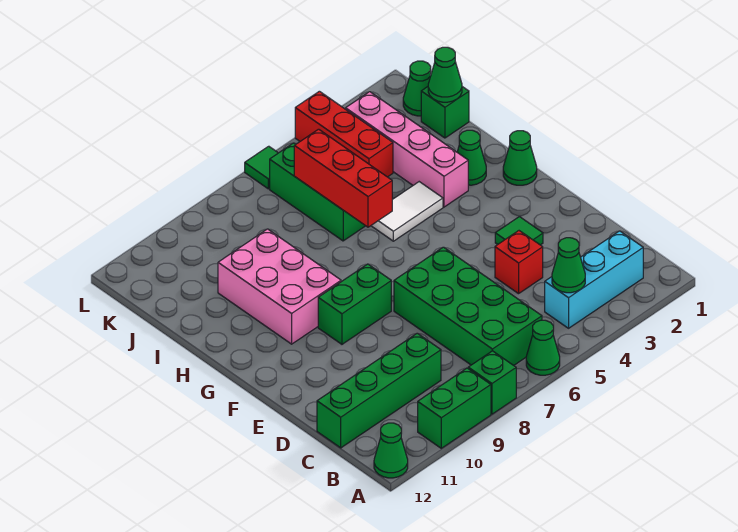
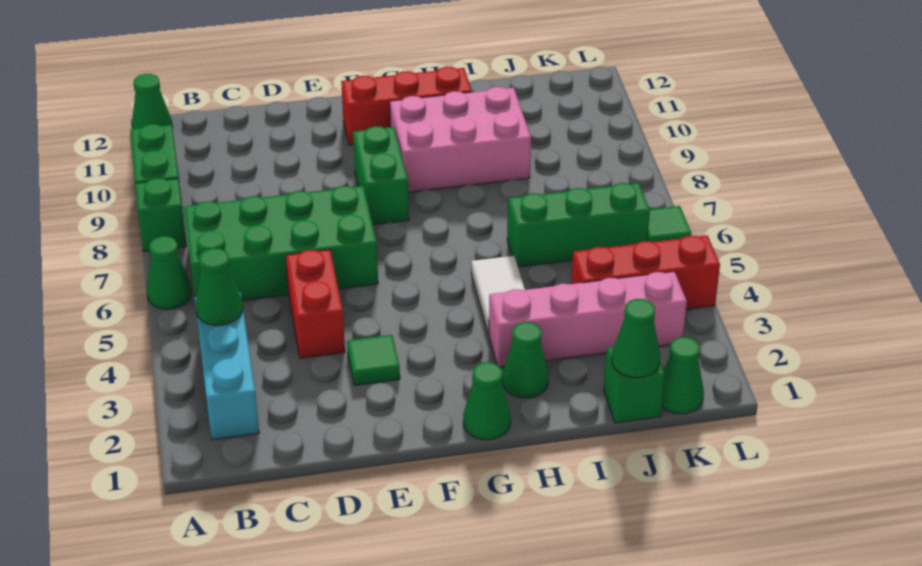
green 1x4 brick [317,333,441,448] -> none
red 1x1 brick [495,231,543,294] -> red 1x2 brick [286,250,345,358]
red 1x3 brick [294,129,392,227] -> red 1x3 brick moved to [341,67,472,145]

